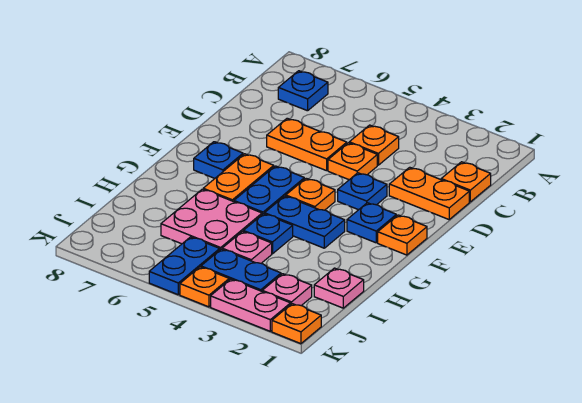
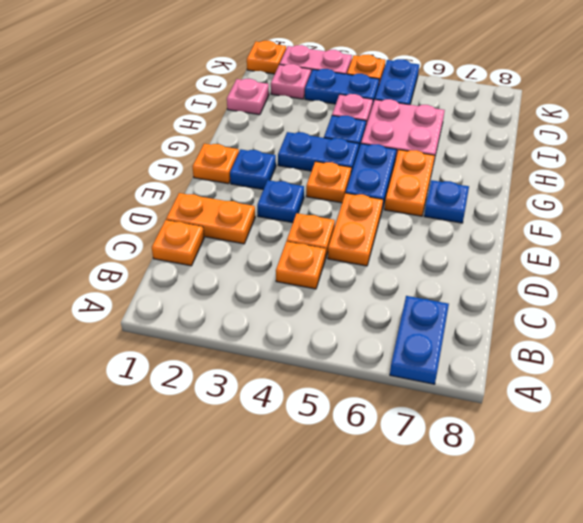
blue 1x1 plate [278,71,328,111] -> blue 1x2 plate [390,296,449,384]
orange 1x2 plate [267,118,347,171] -> orange 1x2 plate turned to [328,193,383,266]

